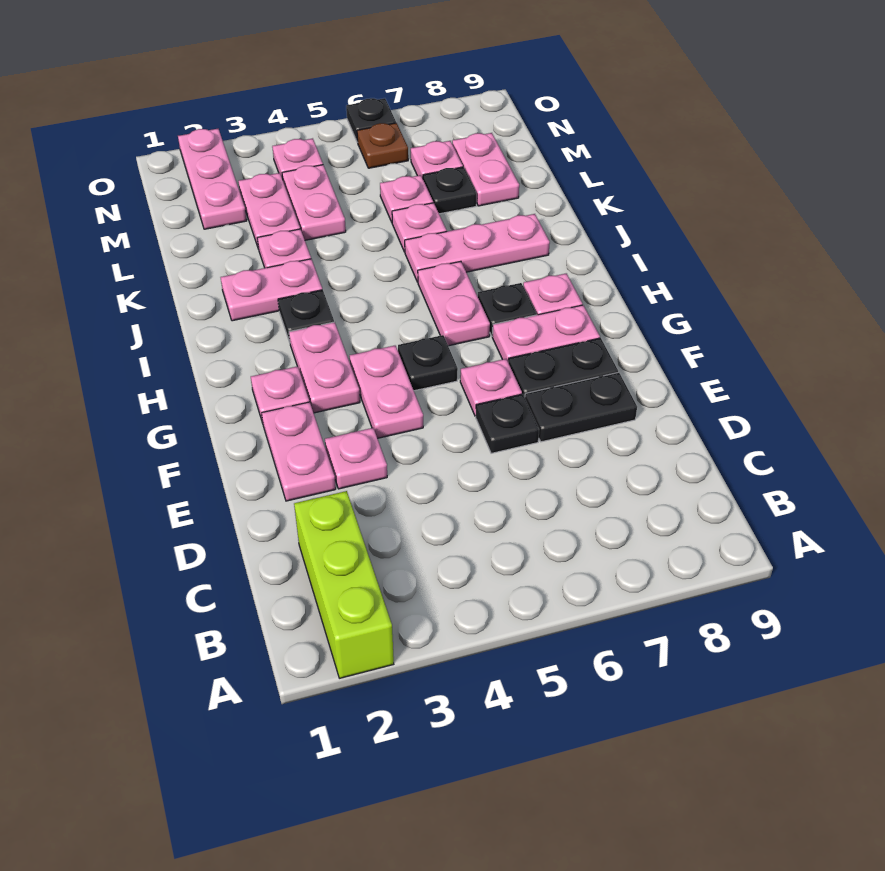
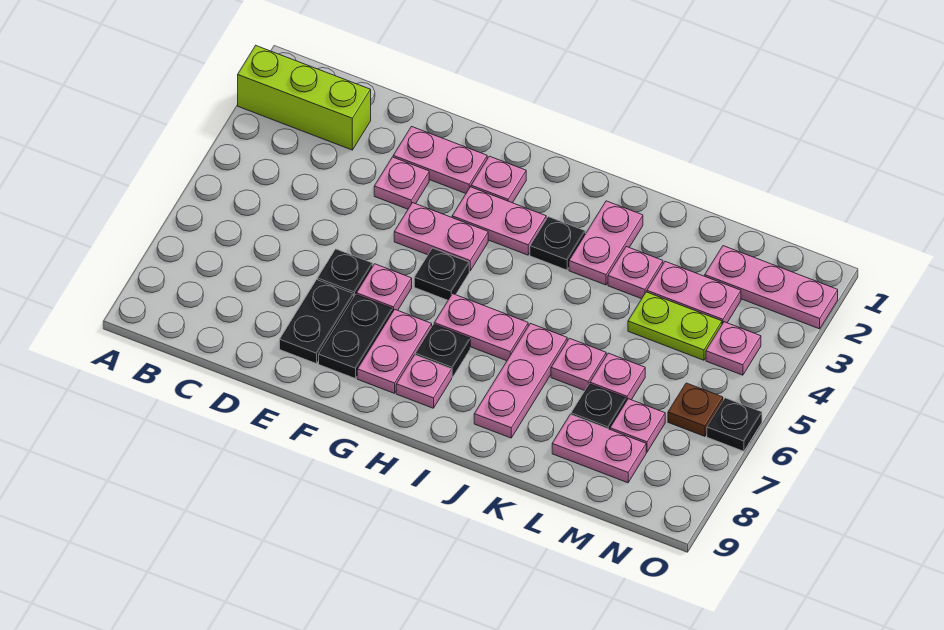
pink 1x2 plate [282,165,346,240] -> lime 1x2 plate [628,292,722,360]

